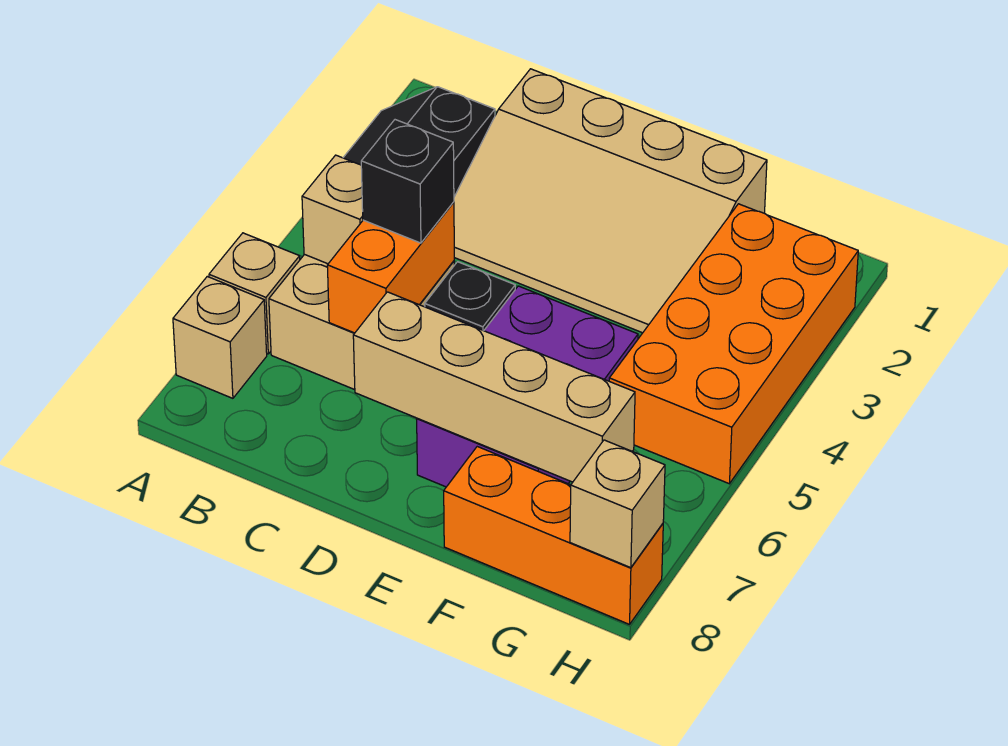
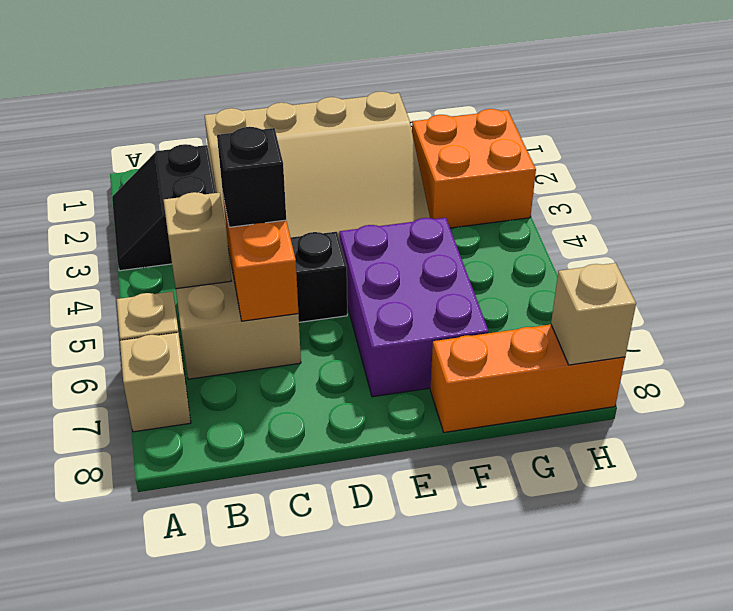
tan 1x4 brick [353,292,635,482] -> none
orange 2x4 brick [609,204,858,484] -> orange 2x2 brick [412,109,536,228]

